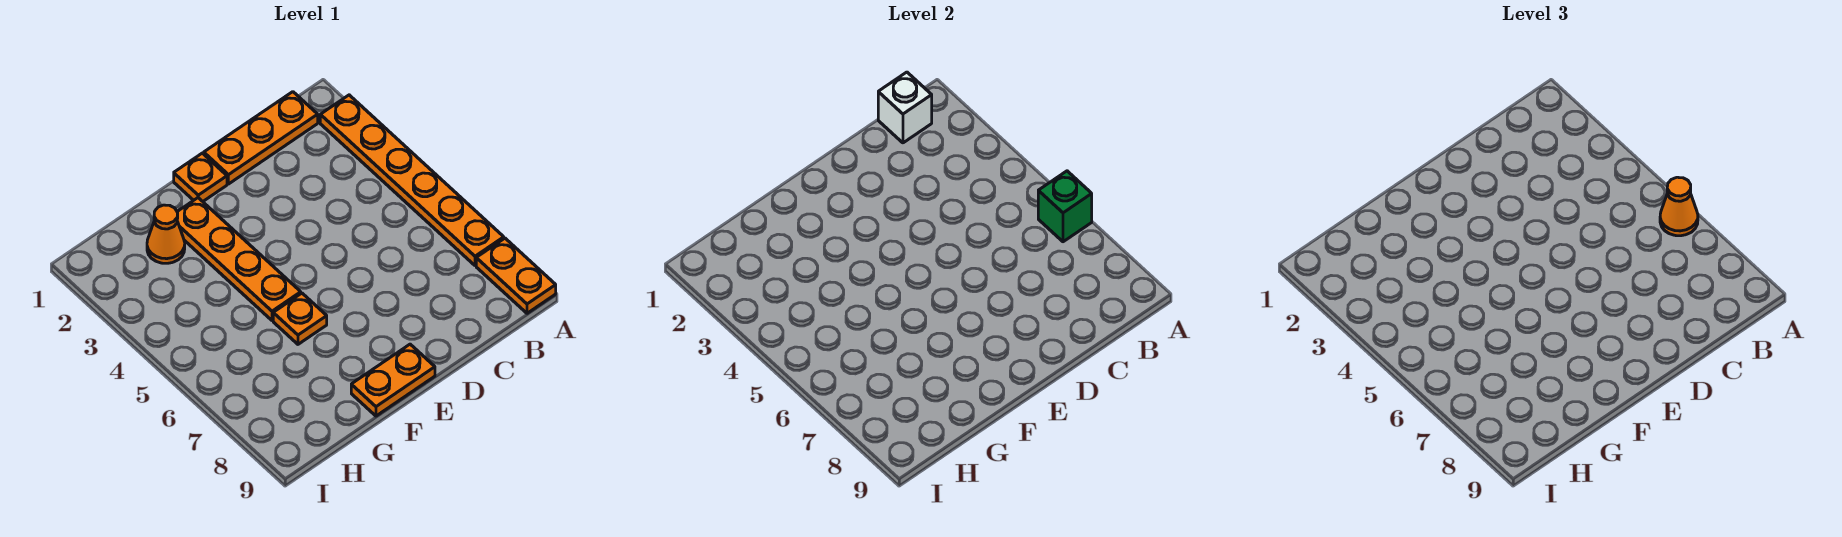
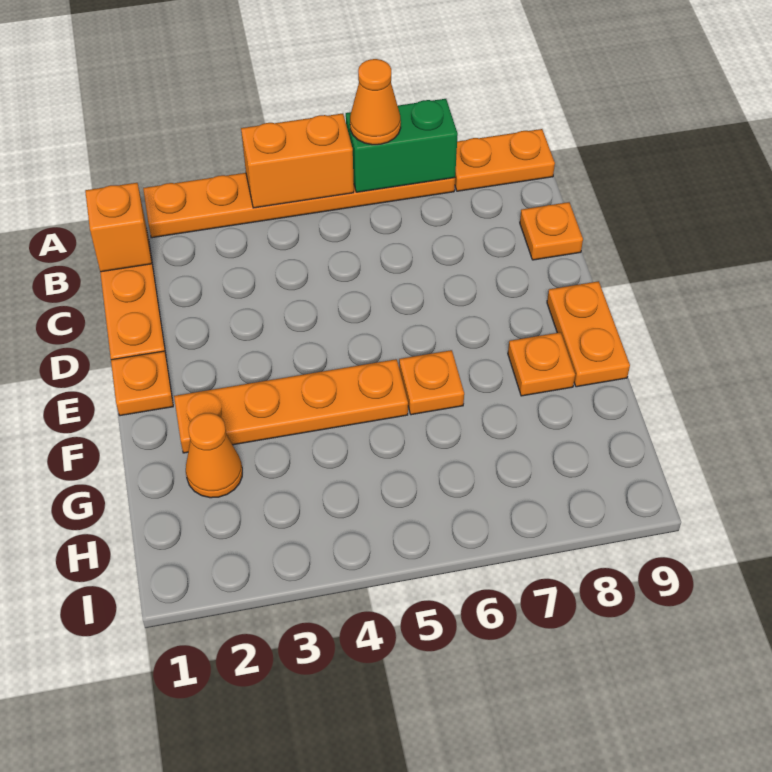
none -> orange 1x2 brick [241,113,354,208]
green 1x1 brick [1038,171,1092,242] -> green 1x2 brick [346,99,458,192]
white 1x1 brick [878,72,932,143] -> orange 1x1 brick [85,183,152,272]
none -> orange 1x1 plate [520,202,583,260]
none -> orange 1x1 plate [508,332,575,396]

